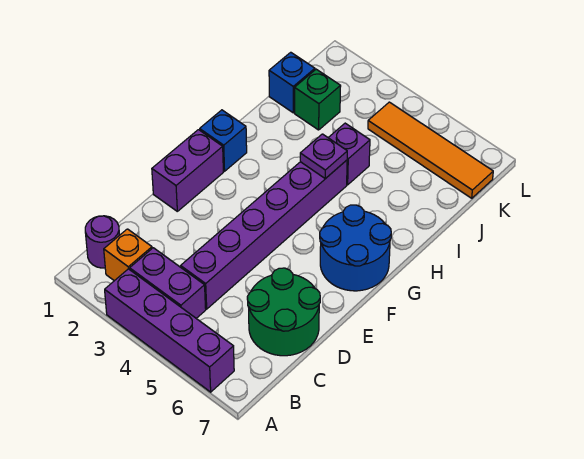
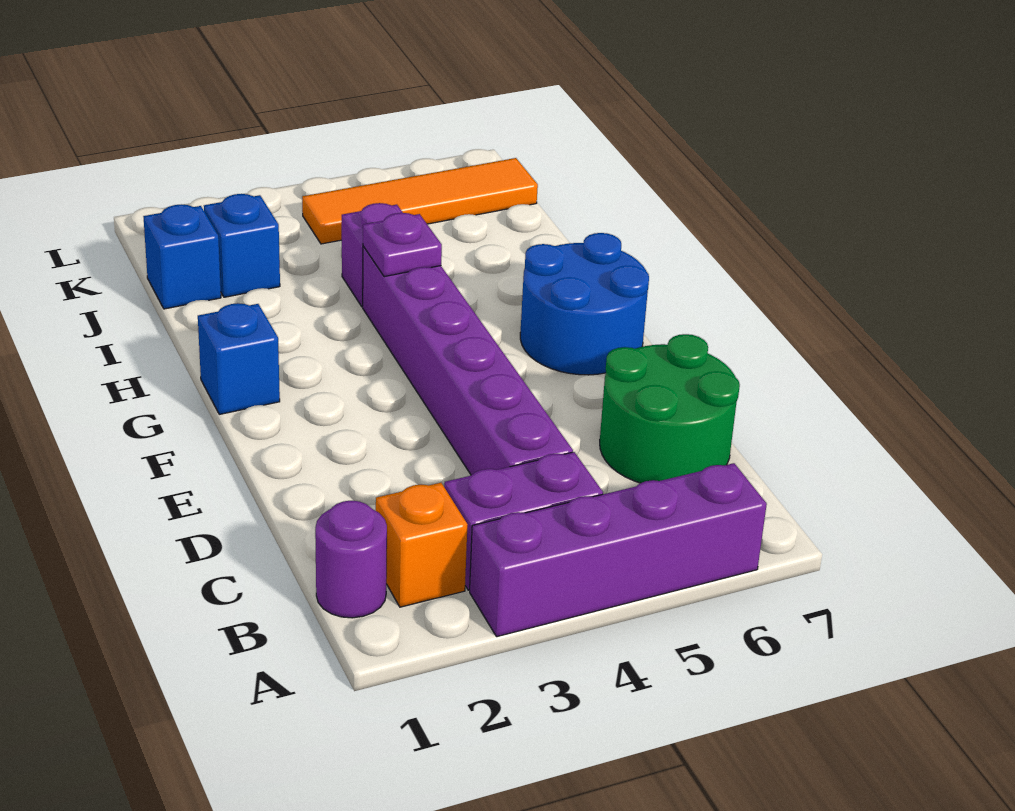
purple 1x2 brick [152,130,223,211] -> none
green 1x1 brick [295,69,341,130] -> blue 1x1 brick [204,194,280,297]

